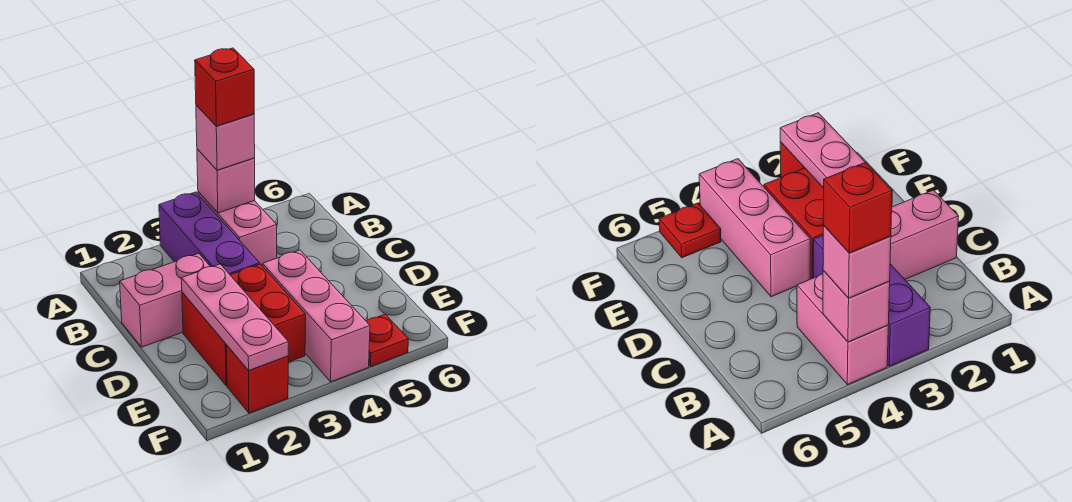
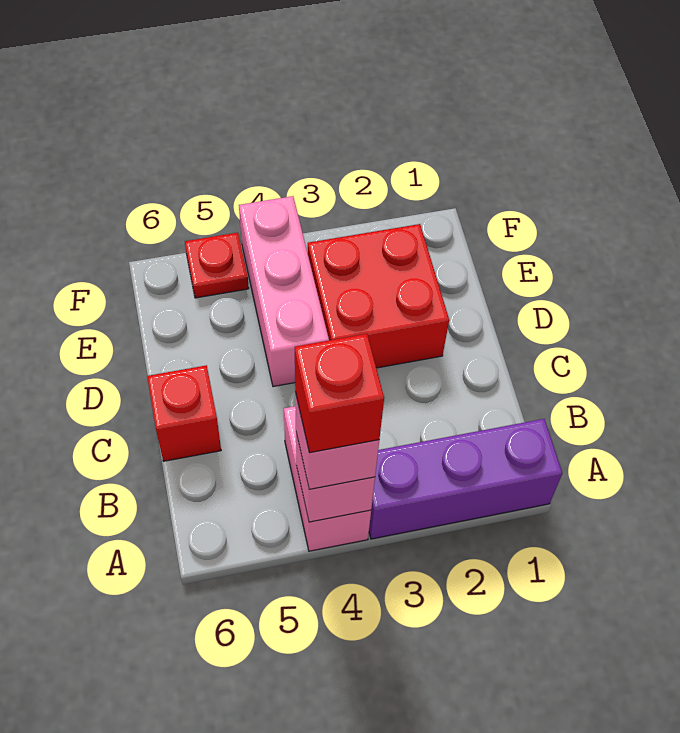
purple 1x3 brick [159,192,260,275] -> purple 1x3 brick turned to [369,419,562,539]
pink 1x2 brick [120,253,210,347] -> none
pink 1x3 plate [181,264,288,371] -> none
red 1x1 brick [226,345,288,413] -> red 1x1 brick moved to [147,365,221,461]

